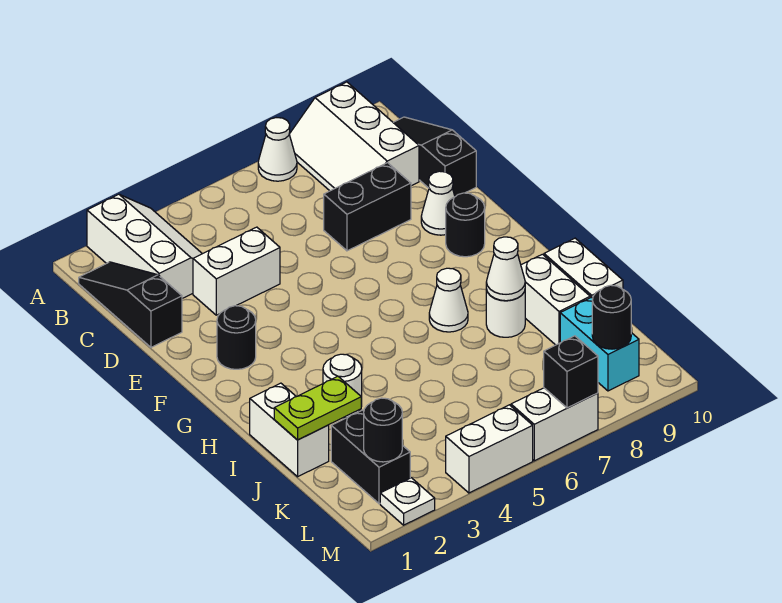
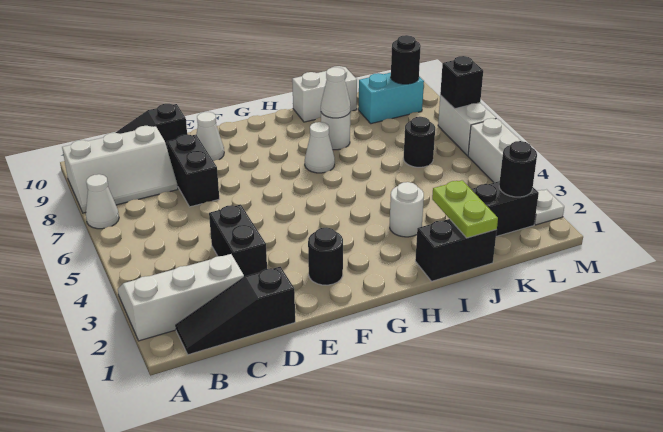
white 1x2 brick [193,227,280,315] -> black 1x2 brick [209,205,267,277]
black 1x1 round brick [446,193,485,257] -> black 1x1 round brick moved to [404,117,435,167]
white 1x2 brick [250,383,329,477] -> black 1x2 brick [415,219,497,281]
white 1x2 brick [521,254,590,345] -> none

